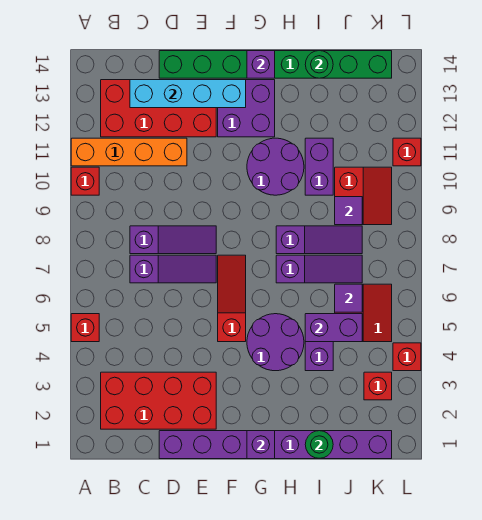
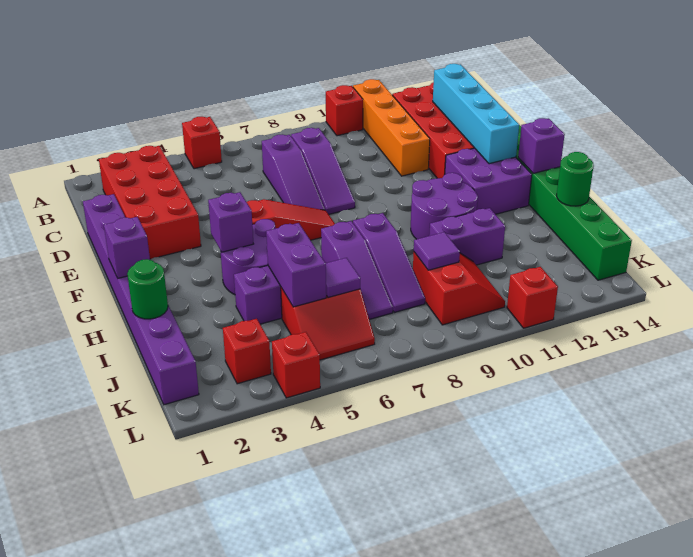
none -> purple 1x1 brick [208,192,253,252]
red 2x2 slope [335,167,392,225] -> red 2x2 slope turned to [413,252,505,325]

